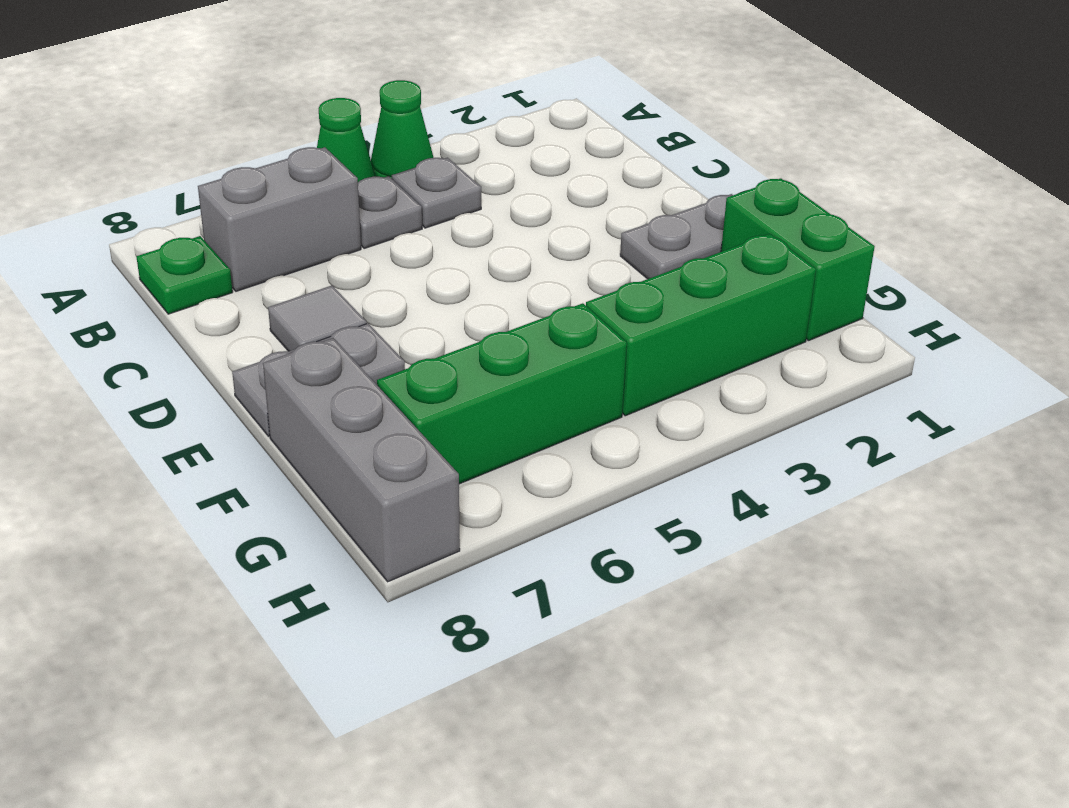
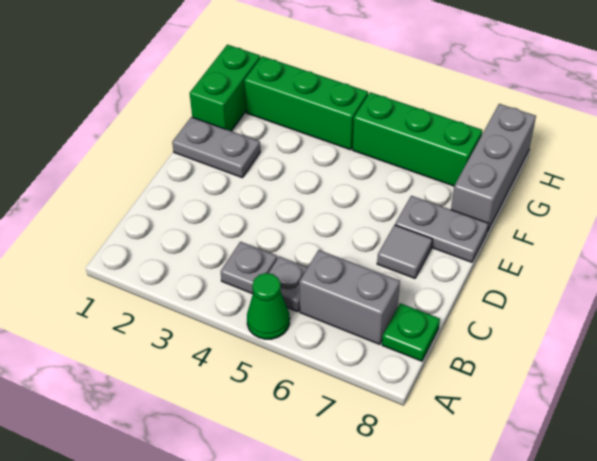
green 1x1 cone [371,80,434,179] -> none

